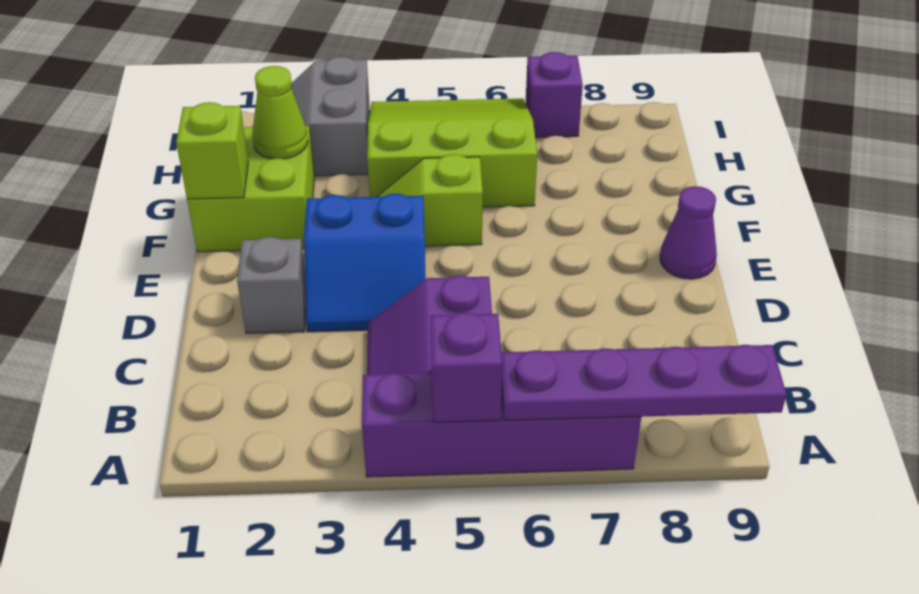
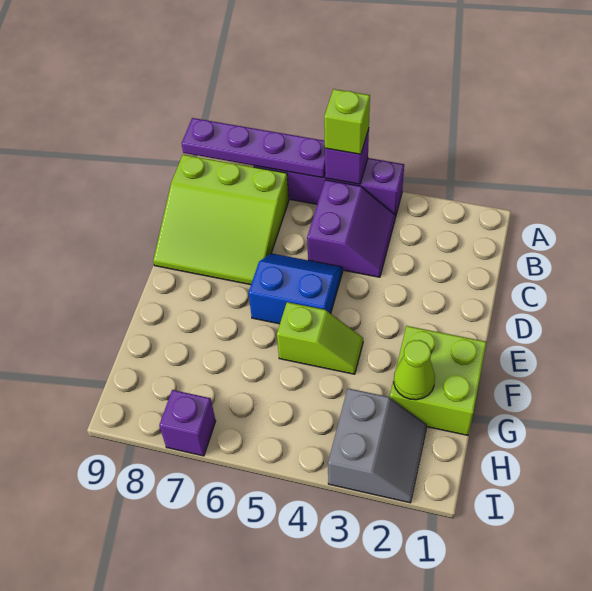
grey 1x1 brick [237,237,306,333] -> none
blue 2x2 slope [304,193,426,332] -> blue 2x2 slope moved to [248,253,343,324]
purple 1x1 cone [660,186,717,279] -> none
lime 1x1 brick [176,102,248,199] -> lime 1x1 brick moved to [324,89,370,154]
lime 3x3 slope [367,98,537,207] -> lime 3x3 slope moved to [153,155,289,285]

